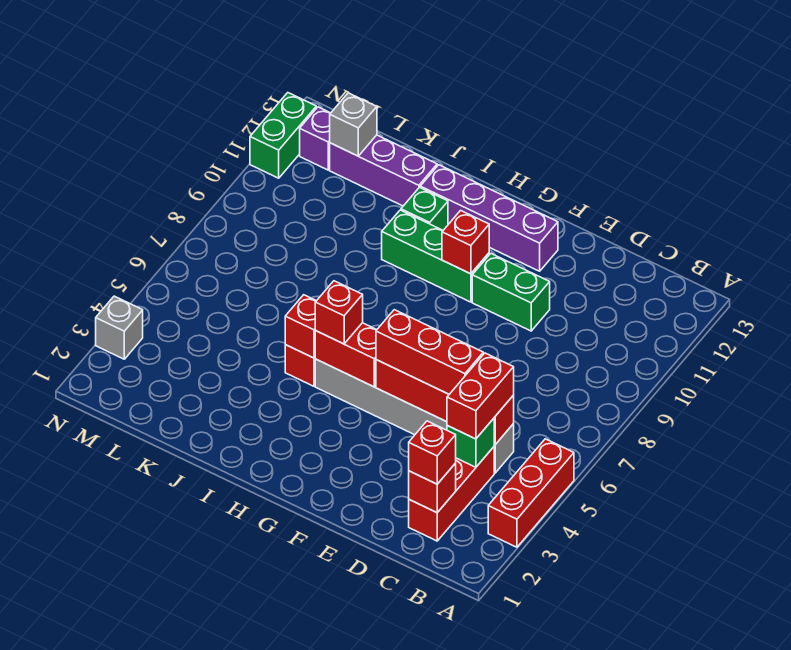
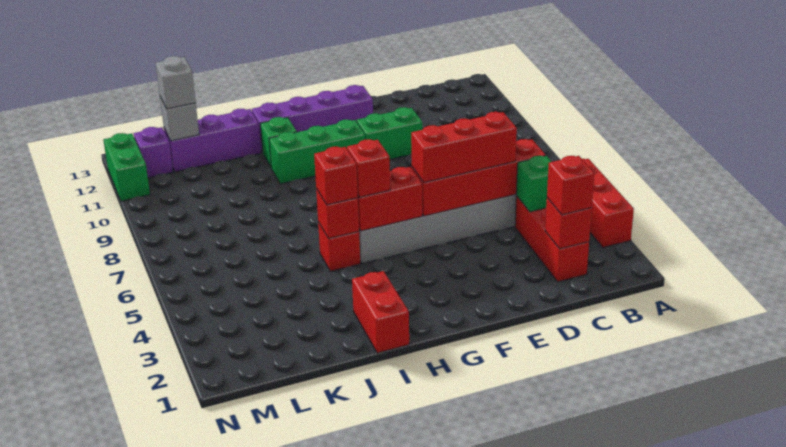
red 1x2 brick [447,353,514,439] -> red 1x2 brick moved to [352,271,409,353]
red 1x1 brick [442,211,489,274] -> red 1x1 brick moved to [314,147,358,205]
grey 1x1 brick [96,296,143,359] -> grey 1x1 brick moved to [156,56,196,109]

